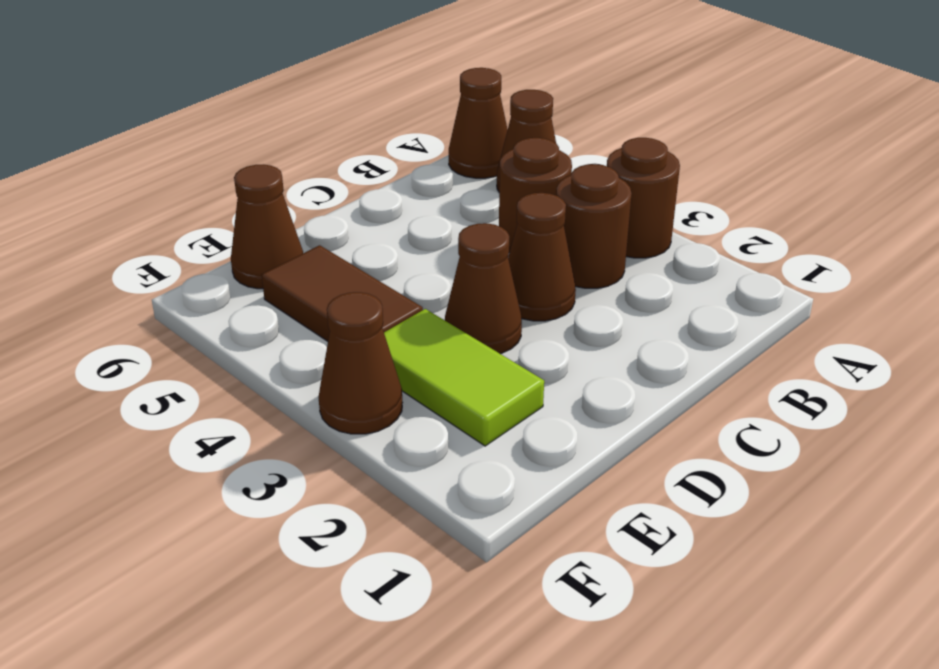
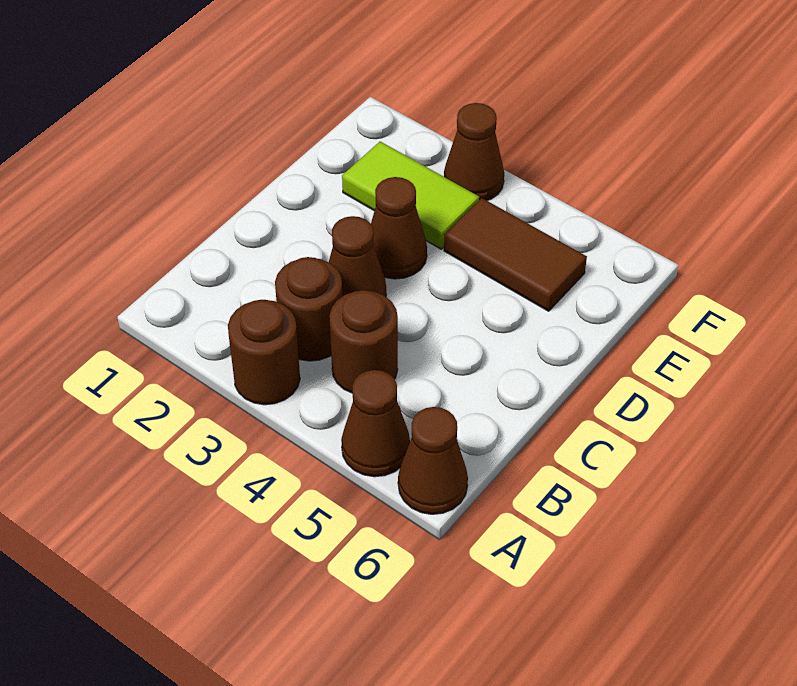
brown 1x1 cone [231,165,303,289] -> none

